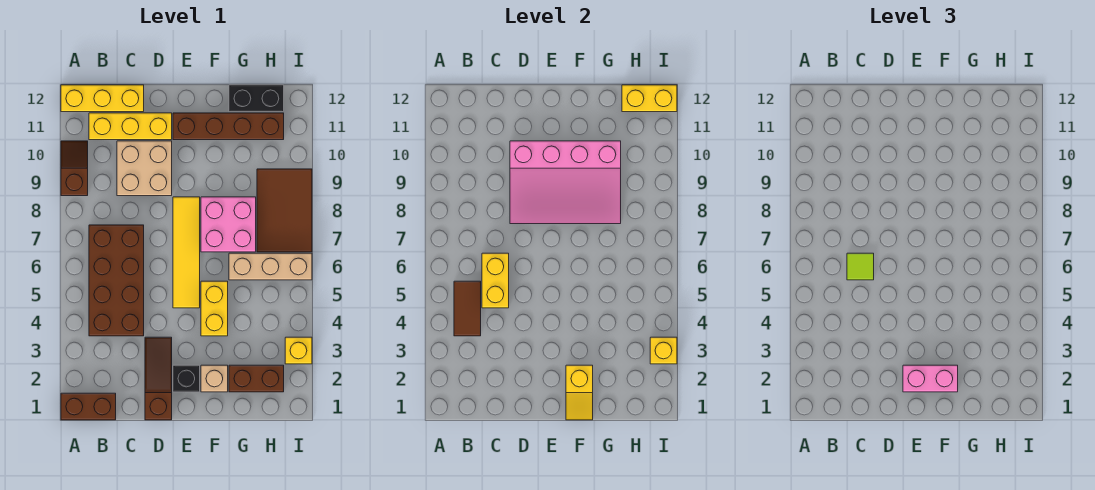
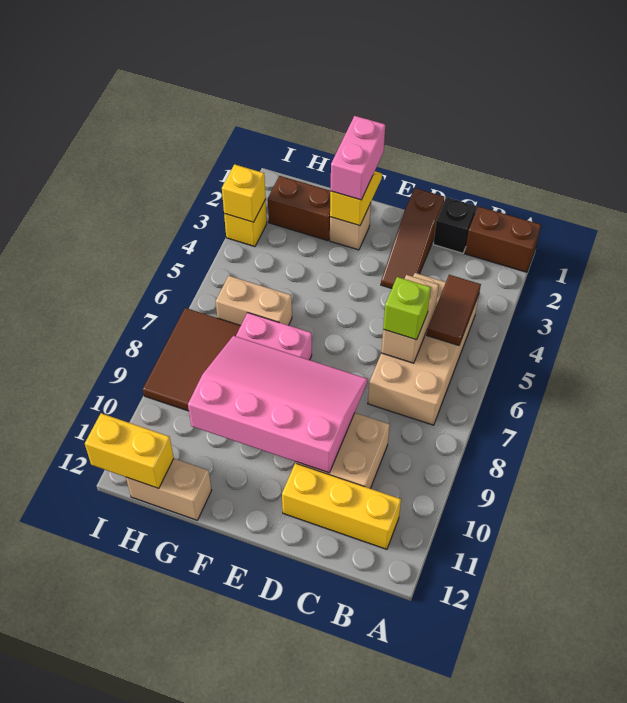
brown 1x2 slope [61,141,88,196] -> none
yellow 1x3 brick [61,85,144,112] -> none
brown 2x4 brick [89,225,144,336] -> tan 2x4 brick [368,273,479,425]
yellow 1x2 brick [482,253,509,308] -> tan 1x2 brick [381,275,439,363]
lime 1x1 tile [847,253,874,280] -> lime 1x1 brick [383,277,431,340]
black 1x1 brick [173,365,200,392] -> black 1x1 brick moved to [433,197,476,253]
pink 1x2 brick [903,365,958,392] -> pink 1x2 brick turned to [331,116,385,200]
yellow 1x4 tile [173,197,200,308] -> none
brown 1x4 brick [173,113,284,140] -> none
yellow 1x2 brick [201,281,228,336] -> none
tan 1x3 brick [229,253,312,280] -> tan 1x2 brick [216,276,292,325]
black 1x2 brick [229,85,284,112] -> tan 1x2 brick [126,459,212,520]

